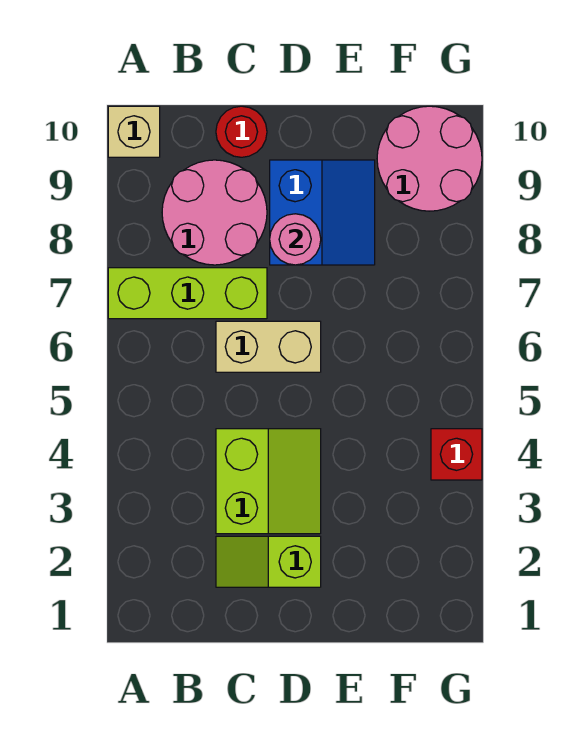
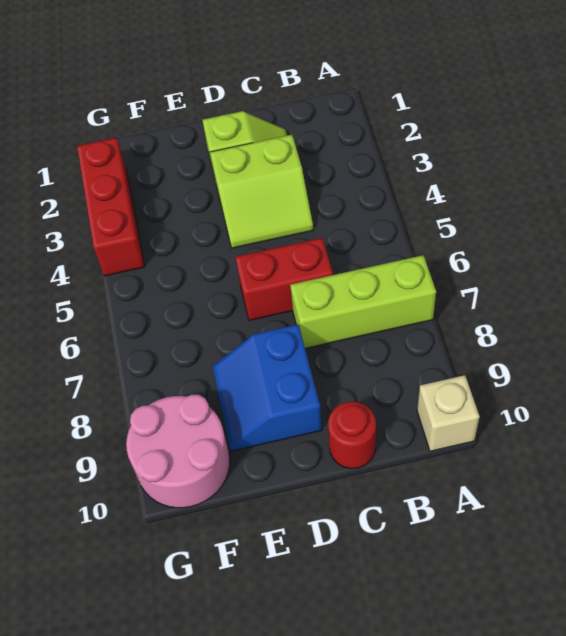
pink 2x2 round brick [162,160,267,265] -> none
lime 2x2 slope [216,429,321,534] -> lime 2x2 slope turned to [210,135,313,248]
tan 1x2 brick [216,321,321,372] -> red 1x2 brick [236,238,333,320]
pink 1x1 round brick [270,214,321,265] -> none
red 1x1 brick [431,429,482,480] -> red 1x3 brick [77,138,145,276]

